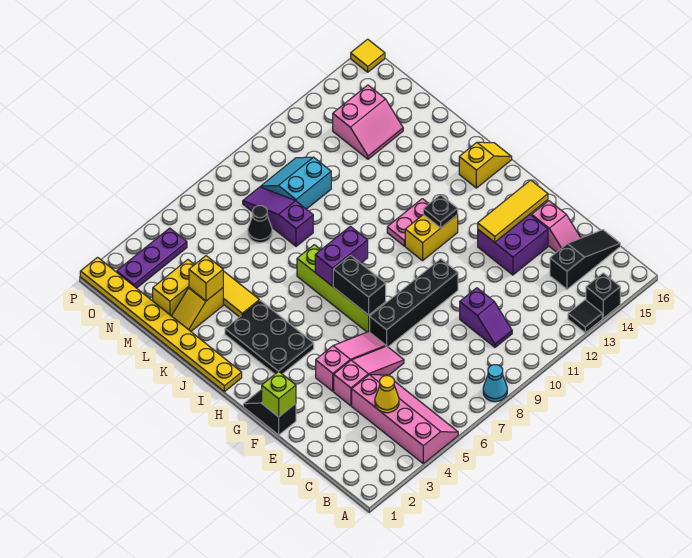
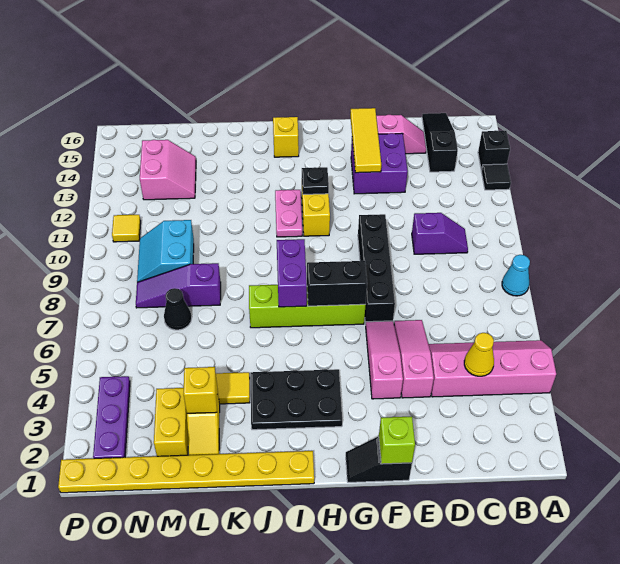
yellow 1x1 tile [351,39,385,72] -> yellow 1x1 tile moved to [112,215,141,242]

